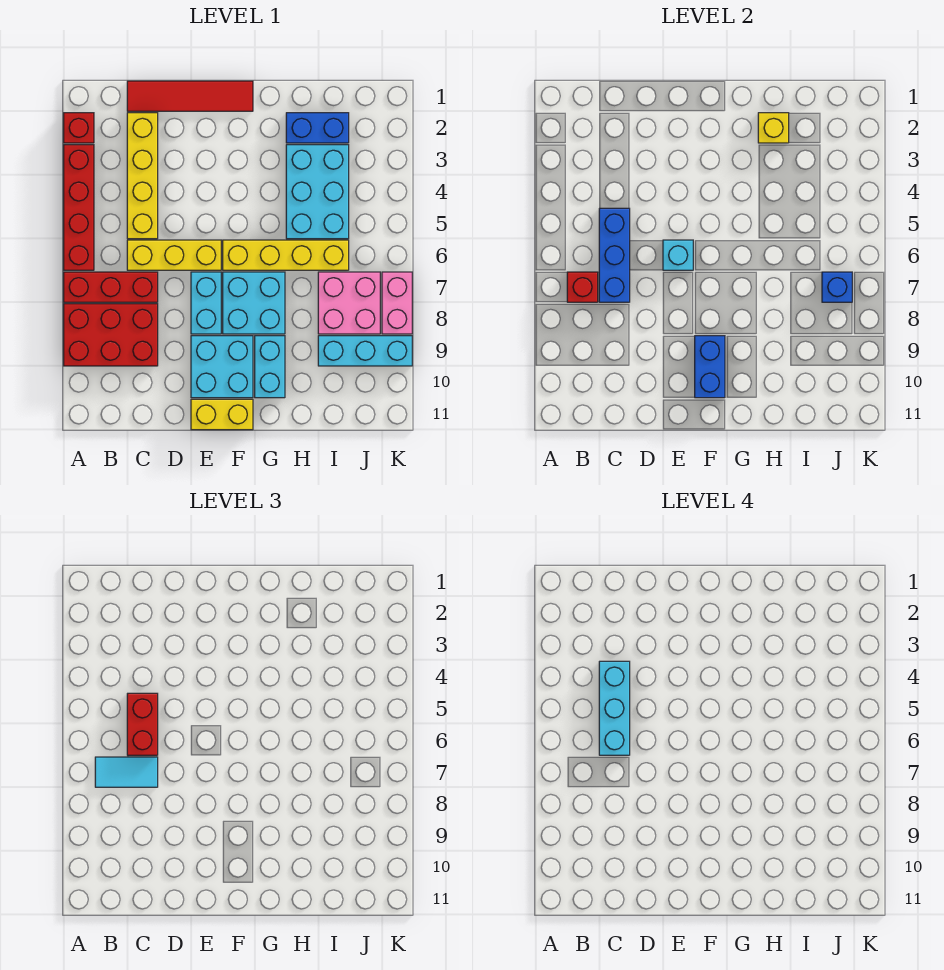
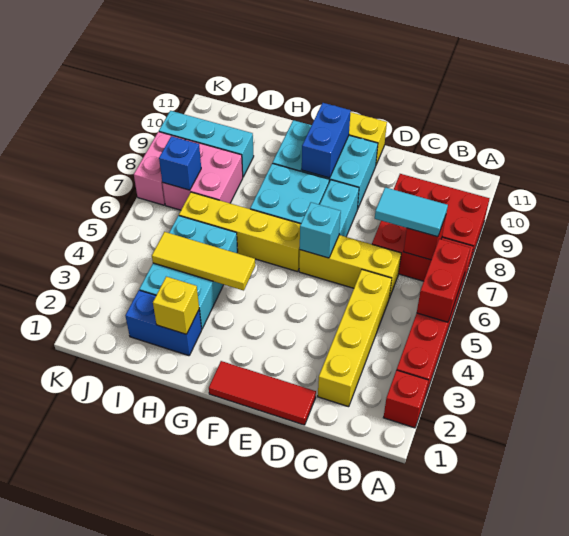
red 1x4 tile [127,81,253,111] -> red 1x3 tile [209,361,316,425]
cyan 1x3 brick [599,661,630,755] -> none
blue 1x3 brick [599,208,630,302] -> none
red 1x2 brick [127,693,158,755] -> red 1x2 brick moved to [417,239,470,322]
none -> yellow 1x3 tile [152,232,255,291]

